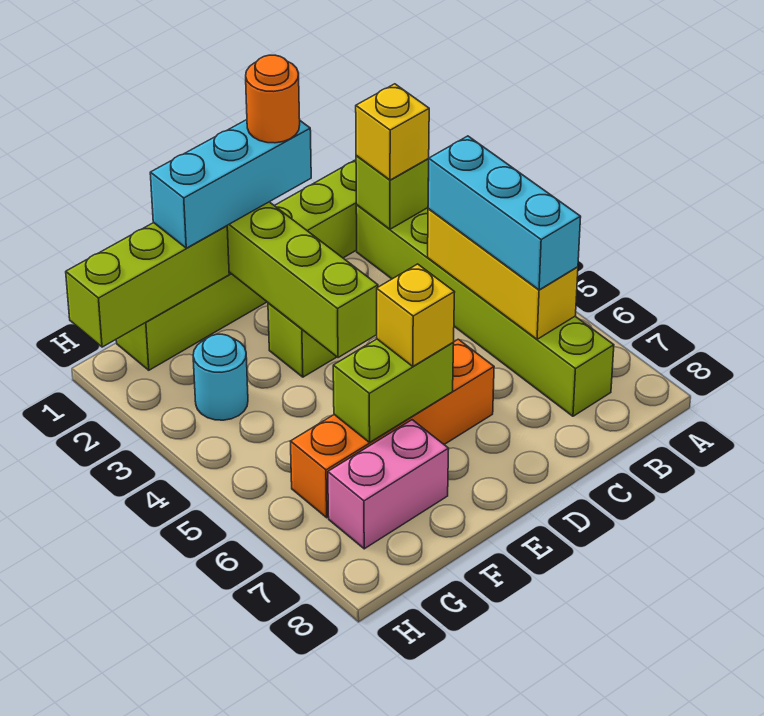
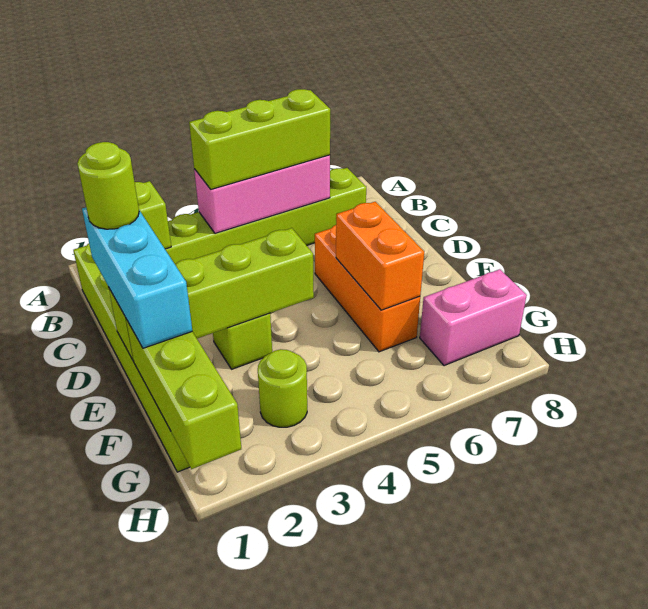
yellow 1x1 brick [356,84,429,180] -> none
yellow 1x3 brick [428,209,578,339] -> pink 1x3 brick [194,155,330,234]
cyan 1x3 brick [428,136,581,290] -> lime 1x3 brick [189,89,330,189]
orange 1x1 round brick [246,55,300,143] -> lime 1x1 round brick [77,142,139,229]
orange 1x4 brick [290,339,494,518] -> orange 1x3 brick [315,225,420,352]
lime 1x2 brick [333,339,454,442] -> orange 1x2 brick [336,202,424,310]
yellow 1x1 brick [377,264,455,366] -> none
pink 1x2 brick [328,420,449,549] -> pink 1x2 brick turned to [420,269,527,366]
cyan 1x1 round brick [193,334,248,420] -> lime 1x1 round brick [258,349,307,427]

